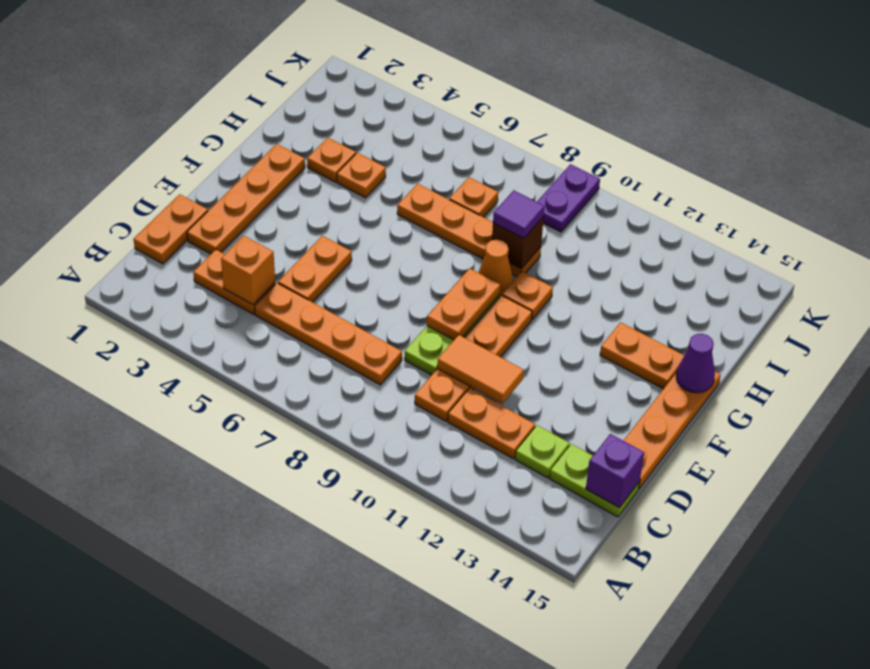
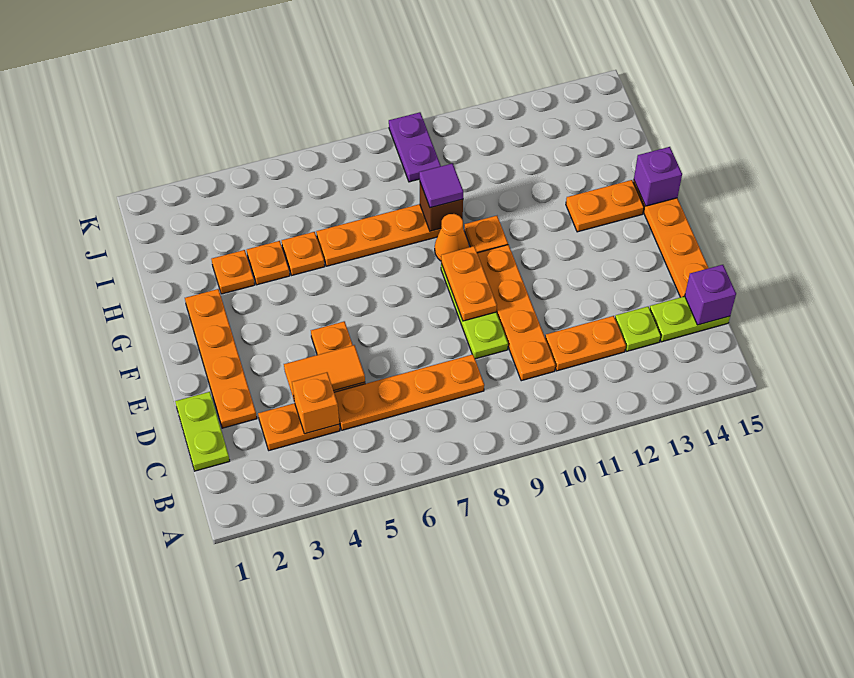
orange 1x2 plate [133,194,208,264] -> lime 1x2 plate [175,392,230,471]
orange 1x2 tile [437,335,524,404] -> orange 1x2 tile moved to [284,345,365,399]
purple 1x1 cone [676,334,715,393] -> purple 1x1 brick [634,147,682,206]
orange 1x1 plate [449,177,498,217] -> orange 1x1 plate moved to [282,232,325,275]

